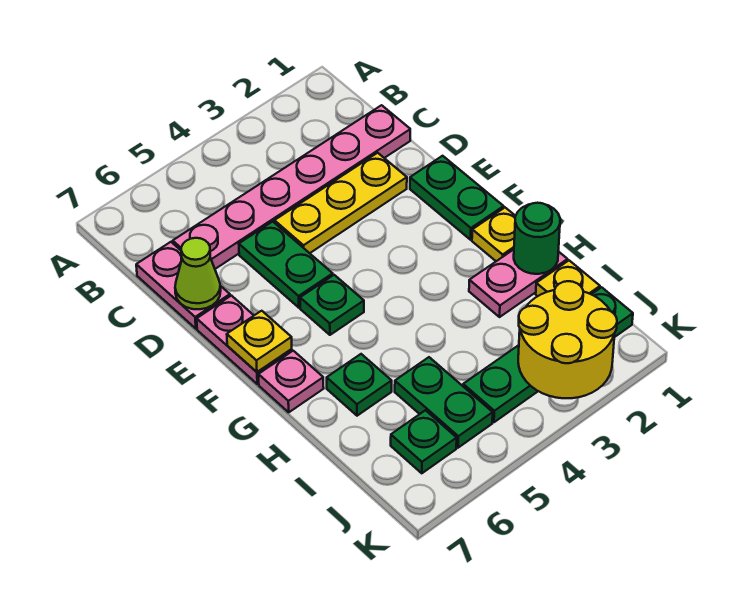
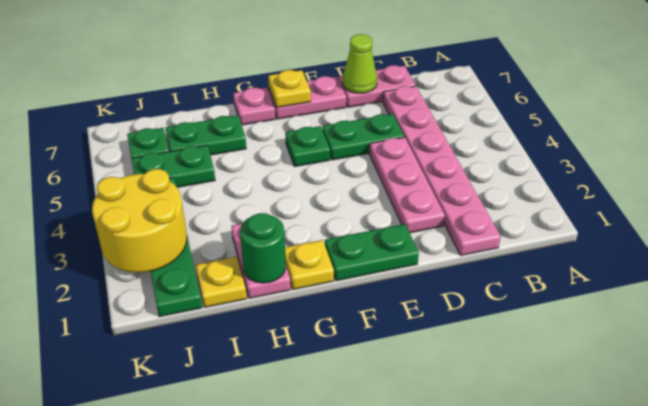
yellow 1x3 plate [275,153,407,253] -> pink 1x3 plate [369,137,445,233]
green 1x1 plate [327,354,392,416] -> green 1x2 plate [166,115,246,155]

